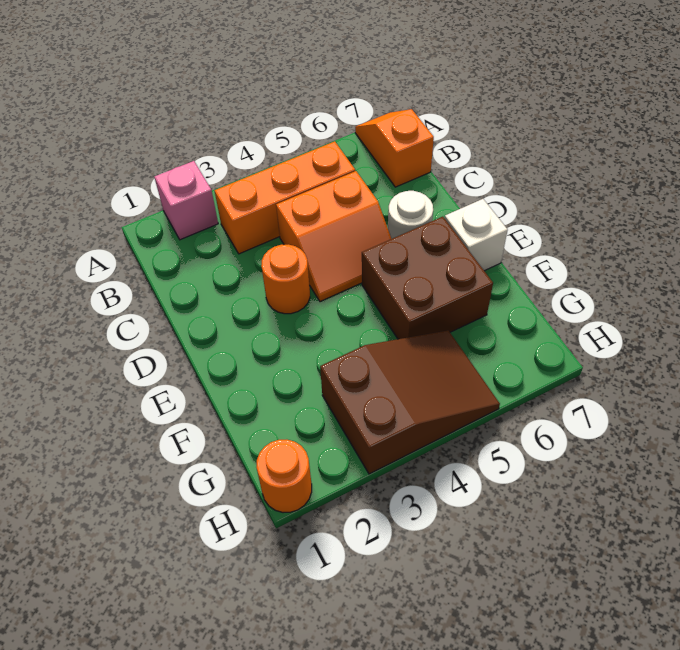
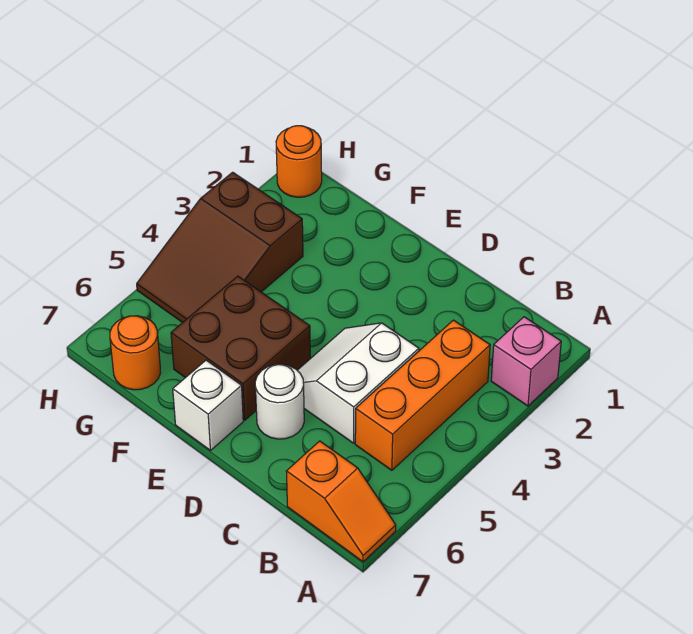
orange 2x2 slope [276,171,391,302] -> white 2x2 slope [297,323,419,443]
orange 1x1 round brick [261,245,310,314] -> orange 1x1 round brick moved to [110,316,160,390]

